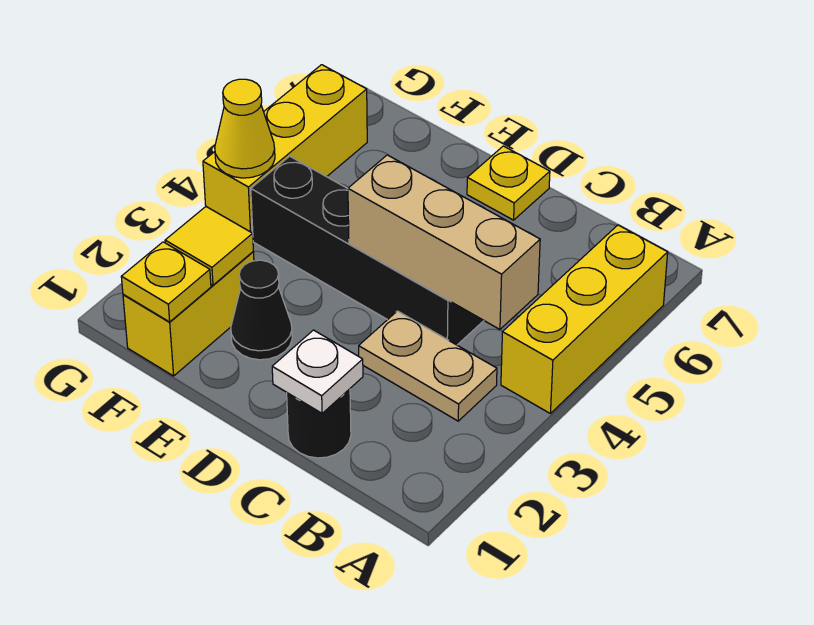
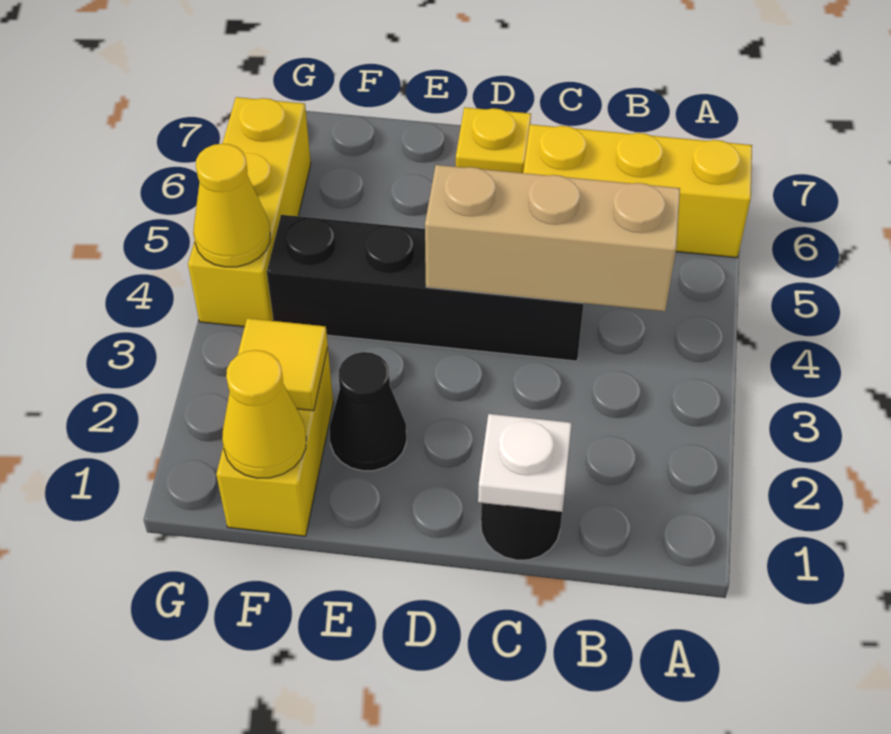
yellow 1x3 brick [501,225,668,413] -> yellow 1x3 brick turned to [523,124,752,258]
tan 1x2 plate [359,311,497,421] -> none
yellow 1x1 plate [121,242,211,322] -> yellow 1x1 cone [222,350,306,478]

